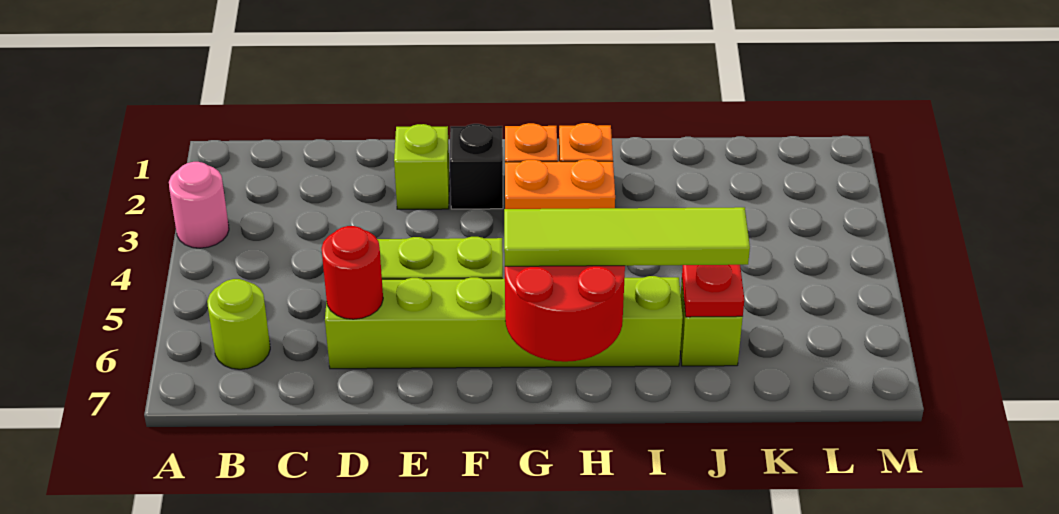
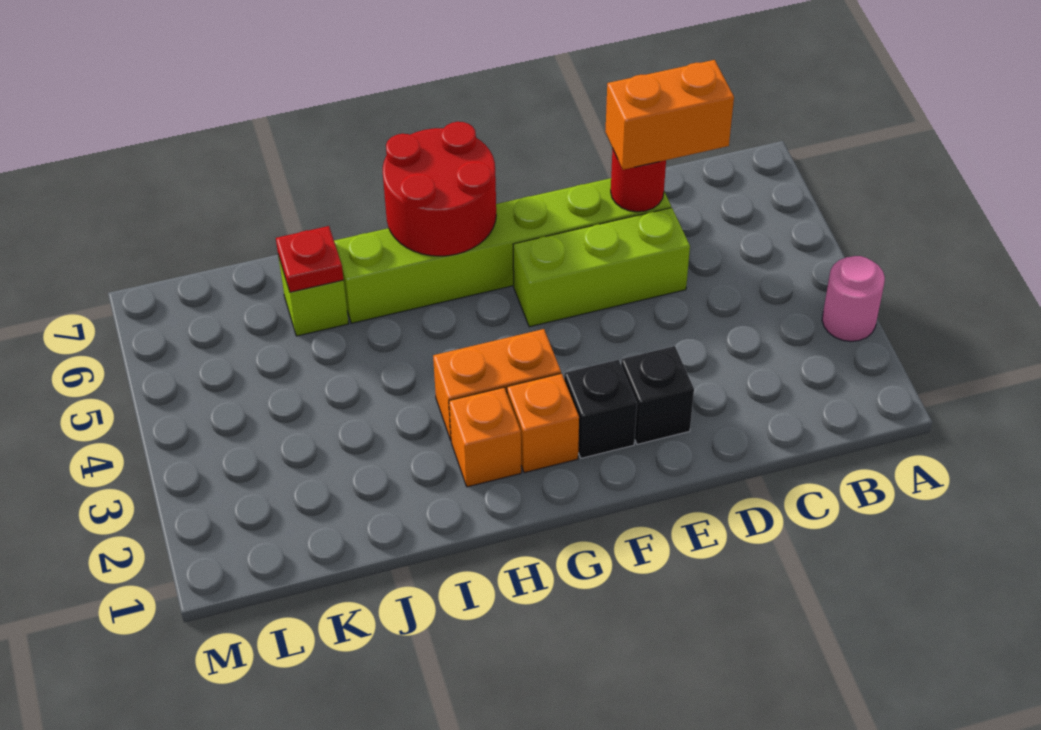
lime 1x1 round brick [207,279,270,369] -> none
none -> orange 1x2 brick [605,60,734,170]
lime 1x1 brick [394,124,450,209] -> black 1x1 brick [621,346,694,444]
lime 1x4 tile [504,207,750,266] -> none

